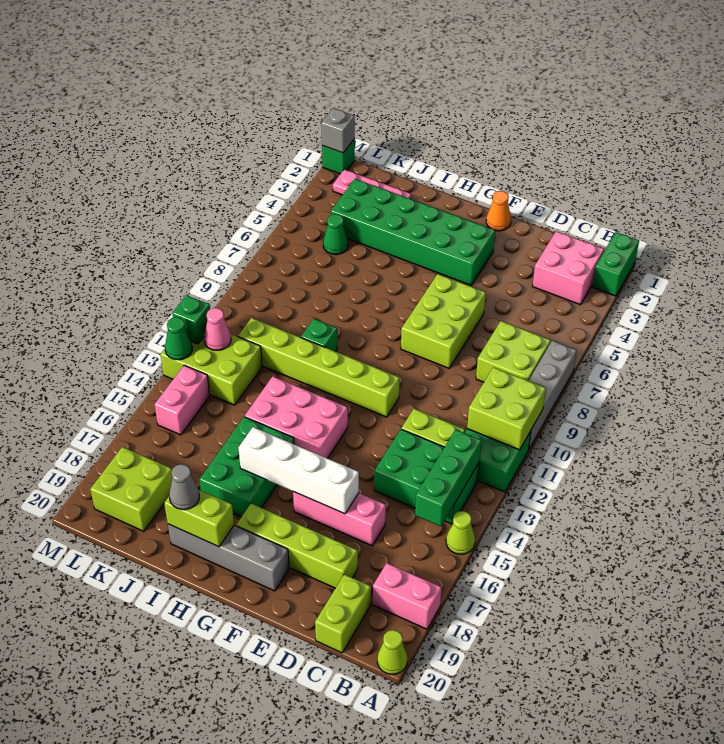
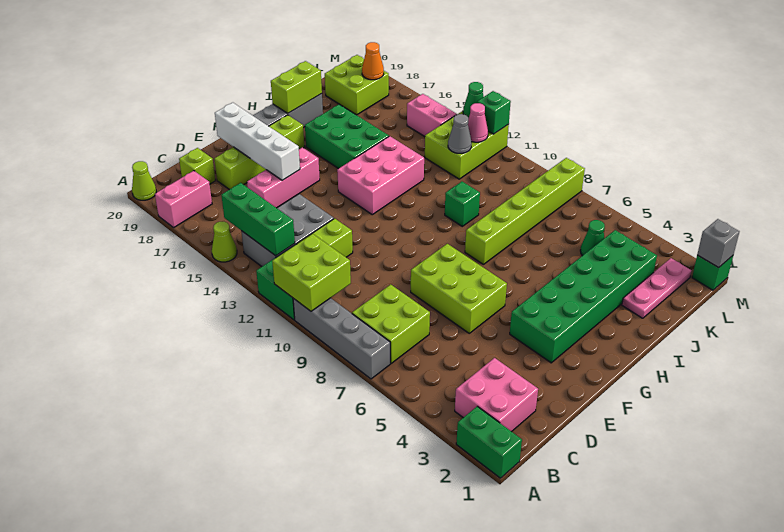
green 2x3 brick [374,429,479,524] -> grey 2x3 brick [241,194,334,266]
lime 1x2 brick [315,574,371,653] -> lime 1x1 brick [179,148,215,184]
white 1x4 brick [239,427,359,514] -> white 1x4 brick turned to [215,103,300,180]
orange 1x1 cone [486,191,511,231] -> orange 1x1 cone moved to [362,42,384,80]
lime 1x6 brick [238,318,400,417] -> lime 1x6 brick moved to [465,158,585,264]
grey 1x1 cone [169,464,199,510] -> grey 1x1 cone moved to [448,114,472,153]

